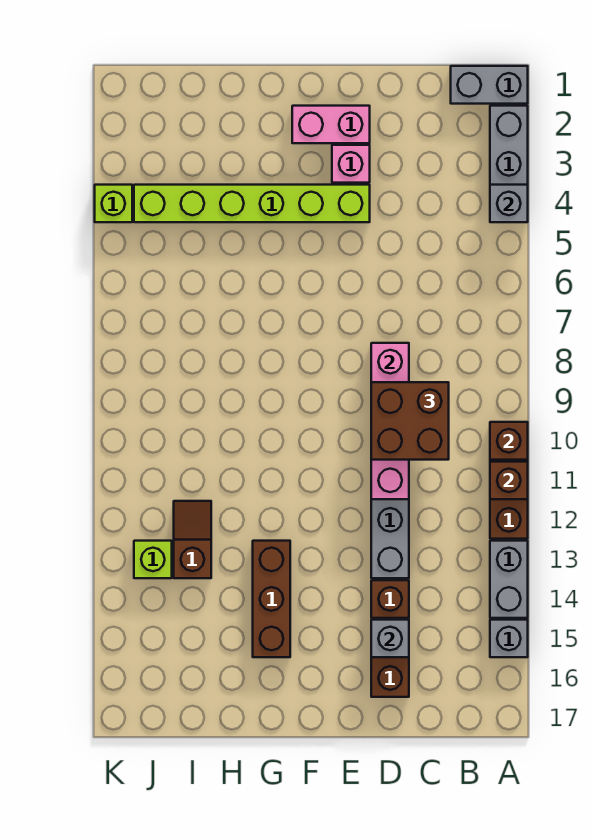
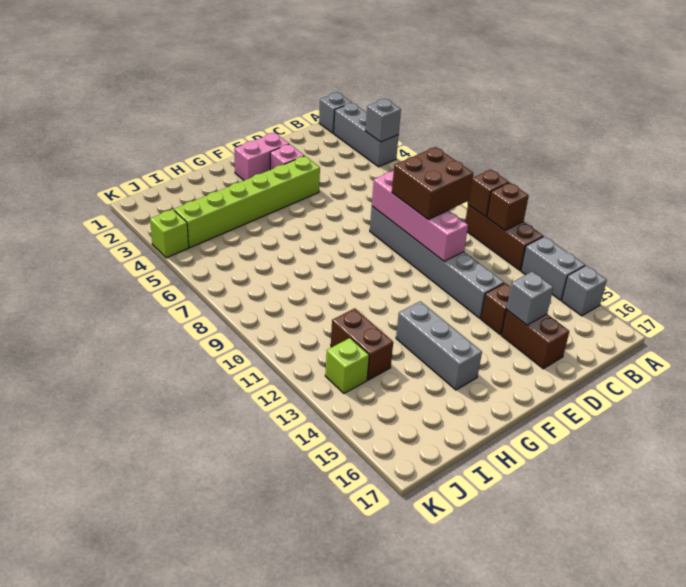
grey 1x2 brick [451,66,528,104] -> grey 1x1 brick [319,93,352,133]
brown 1x3 brick [253,541,290,657] -> grey 1x3 brick [396,301,482,390]
brown 1x2 slope [174,501,211,578] -> brown 1x2 brick [331,308,393,380]

